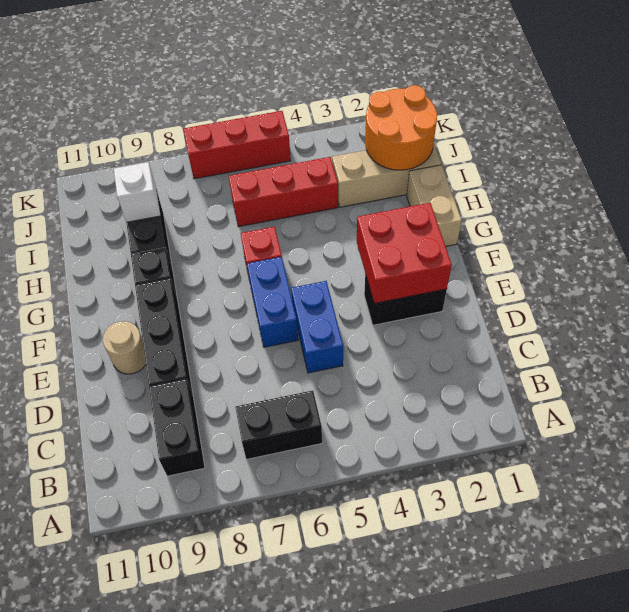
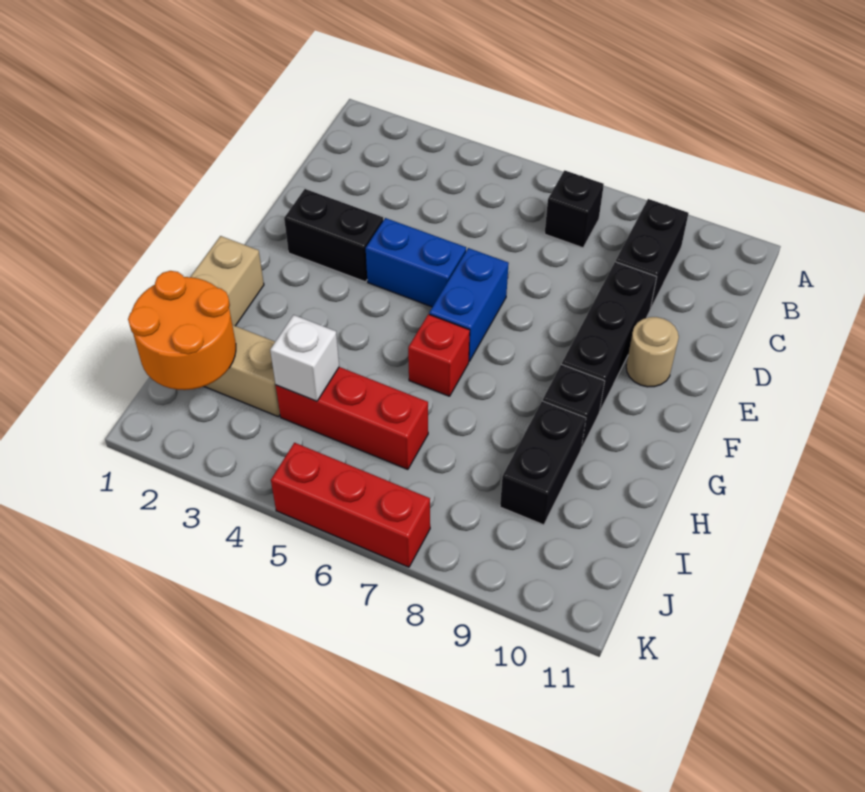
black 1x2 brick [235,390,322,459] -> black 1x1 brick [545,170,604,248]
blue 1x2 brick [291,281,343,373] -> blue 1x2 brick turned to [366,218,466,307]
red 2x2 brick [357,203,452,303] -> none
white 1x1 brick [114,162,161,222] -> white 1x1 brick moved to [270,315,339,401]

